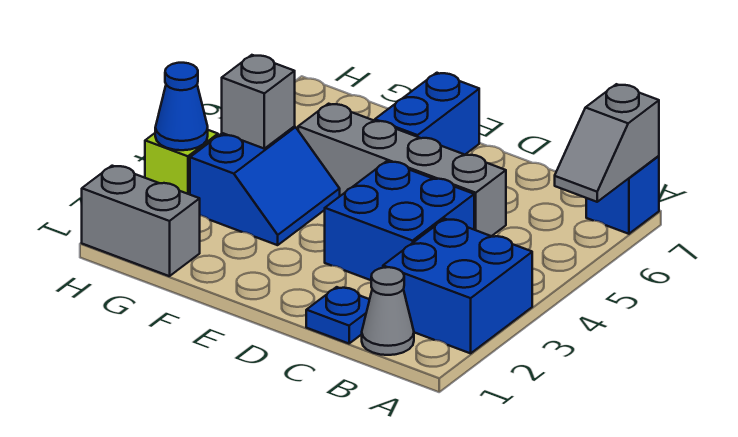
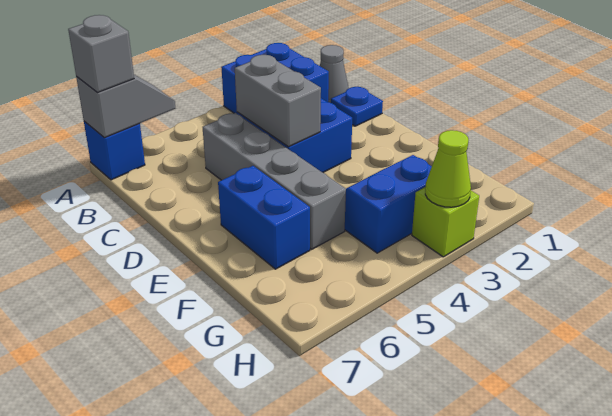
blue 1x2 brick [375,73,479,155] -> blue 1x2 brick turned to [218,166,310,269]
grey 1x2 brick [82,166,200,276] -> grey 1x2 brick moved to [235,55,321,147]
grey 1x1 brick [222,55,295,149] -> grey 1x1 brick moved to [68,15,134,93]
blue 1x1 cone [155,63,208,150] -> lime 1x1 cone [425,130,471,207]

